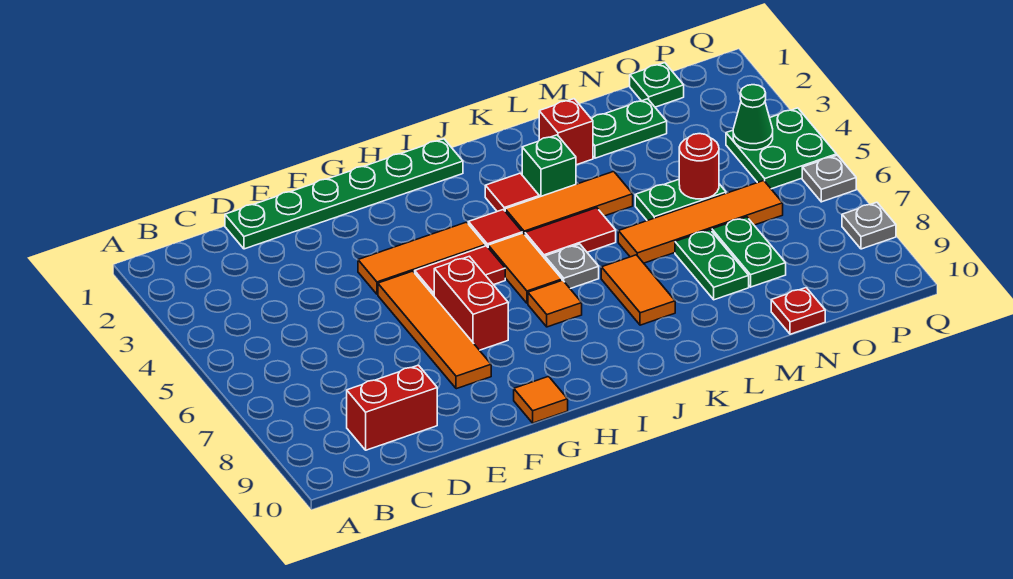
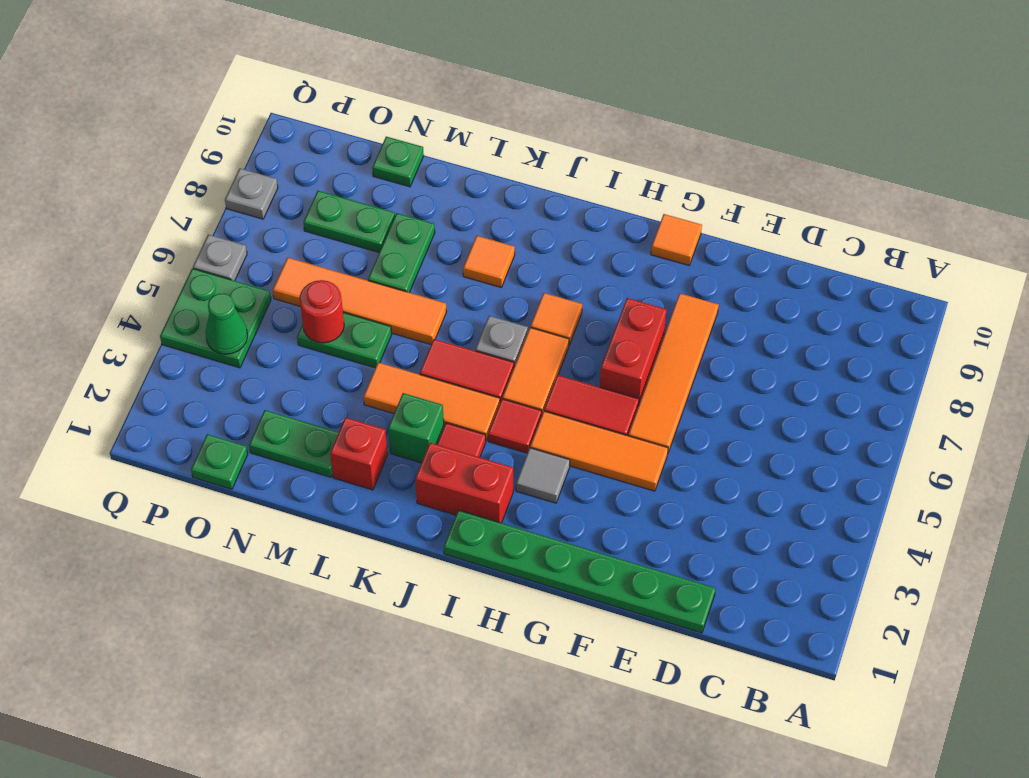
red 1x2 brick [347,365,437,450] -> red 1x2 brick moved to [415,443,513,523]
none -> grey 1x1 tile [516,448,570,503]
orange 1x2 tile [601,255,675,325] -> orange 1x1 tile [463,236,515,287]
green 1x2 plate [712,217,786,287] -> green 1x2 plate turned to [303,191,395,252]
red 1x1 plate [771,288,825,334] -> green 1x1 plate [372,137,424,187]

